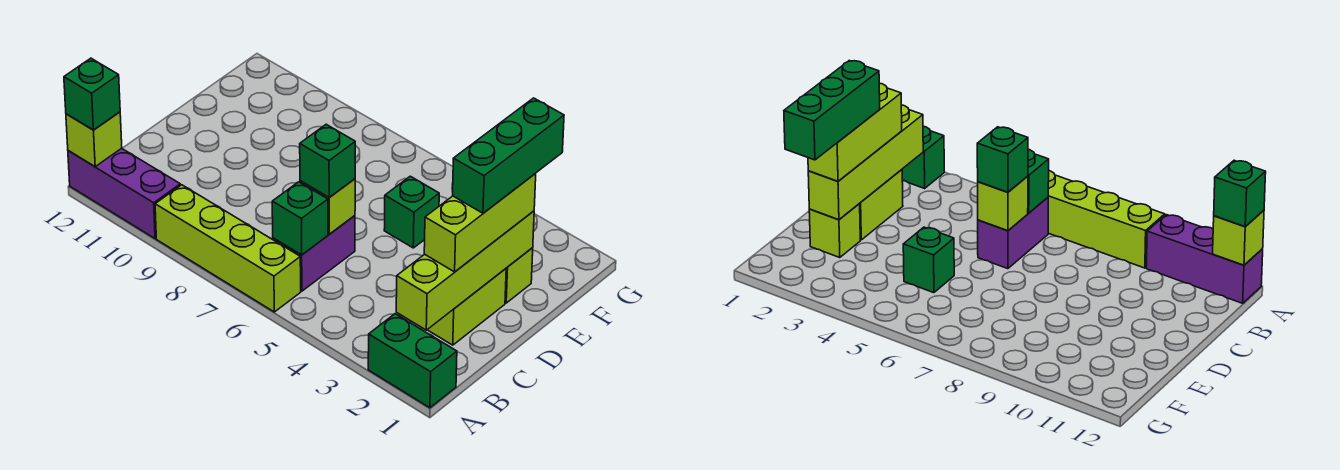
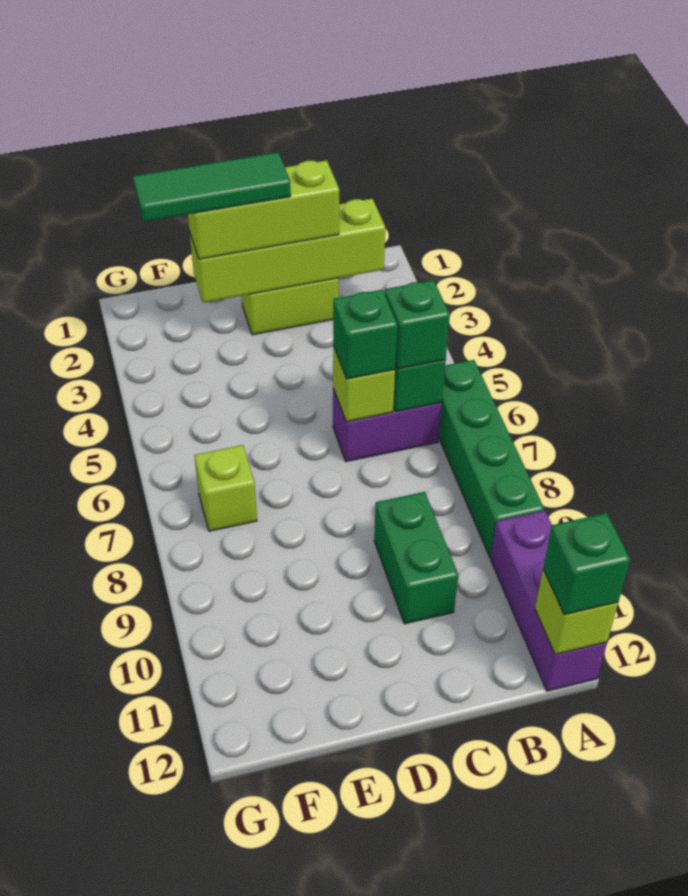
green 1x2 brick [368,314,457,408] -> green 1x2 brick moved to [374,492,458,624]
lime 1x4 brick [155,185,301,312] -> green 1x4 brick [439,360,544,558]
green 1x3 brick [453,98,564,213] -> green 1x3 tile [133,152,291,222]
lime 1x1 brick [505,248,533,303] -> lime 1x1 brick moved to [194,445,257,531]
green 1x1 brick [384,176,439,248] -> green 1x1 brick moved to [385,280,450,369]

